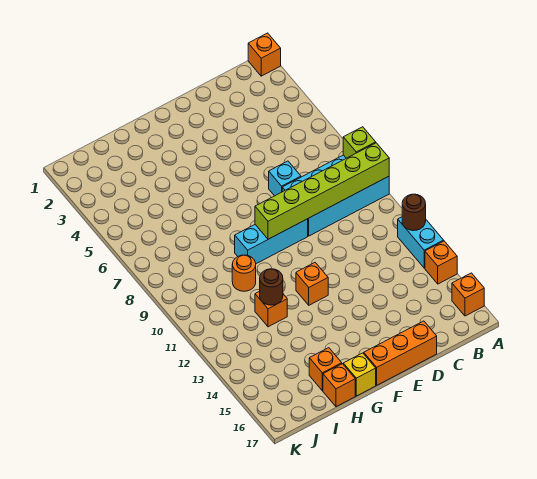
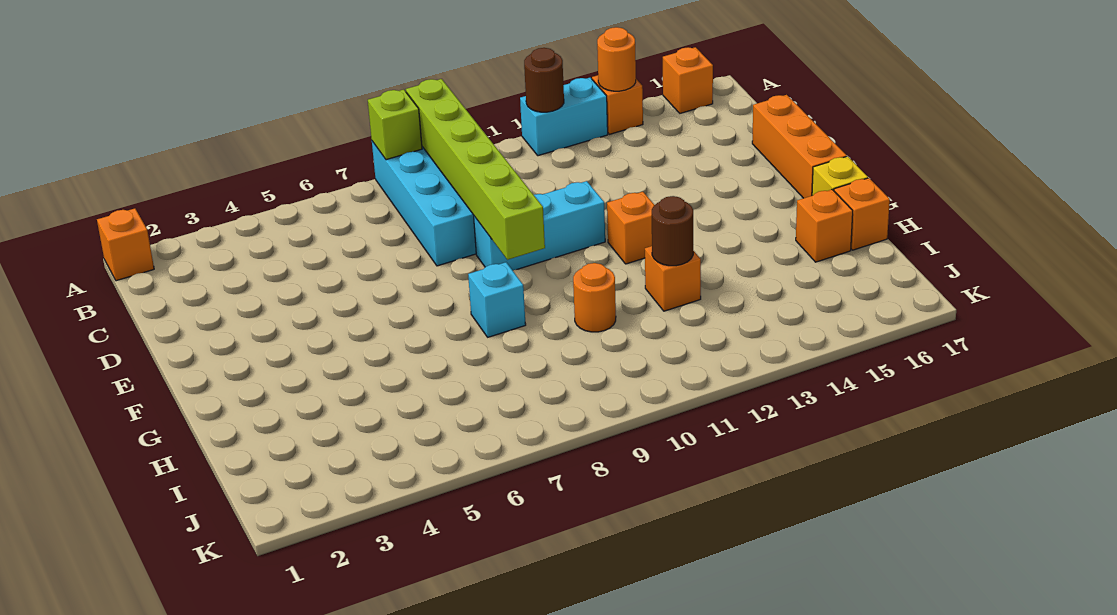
none -> orange 1x1 round brick [597,27,636,91]
cyan 1x1 brick [269,161,301,196] -> cyan 1x1 brick moved to [468,262,526,337]
cyan 1x3 brick [235,219,308,264] -> cyan 1x3 brick turned to [474,181,605,270]

